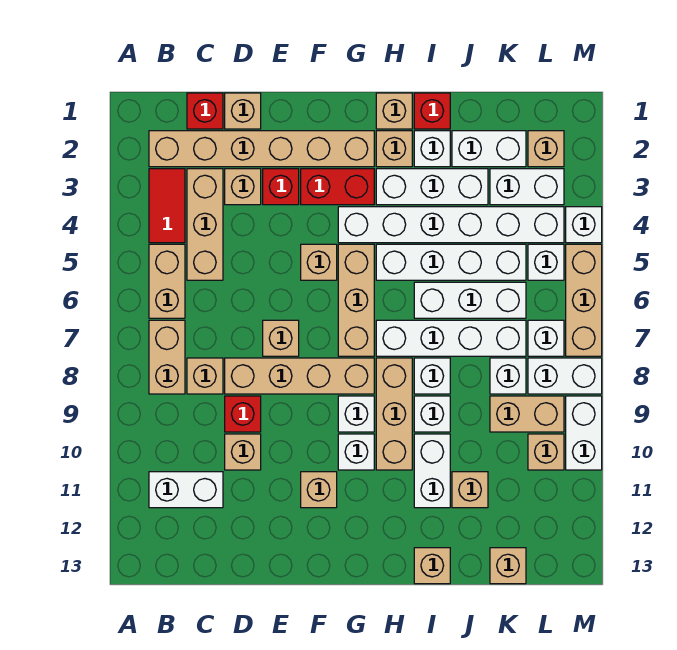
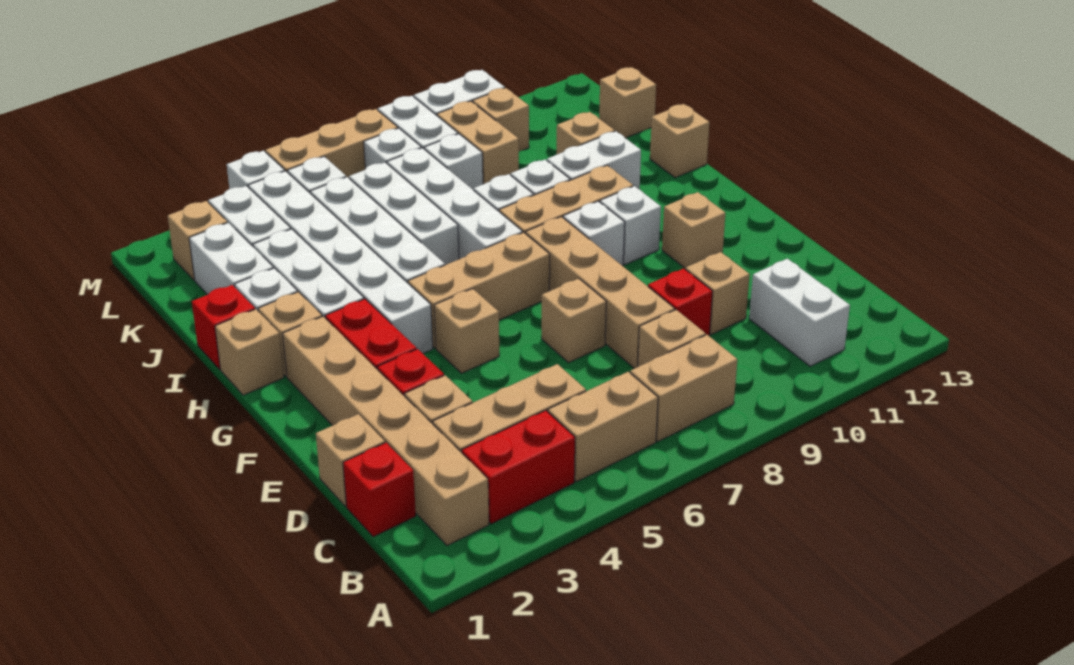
red 1x2 tile [149,169,185,243] -> red 1x2 brick [462,410,575,524]

